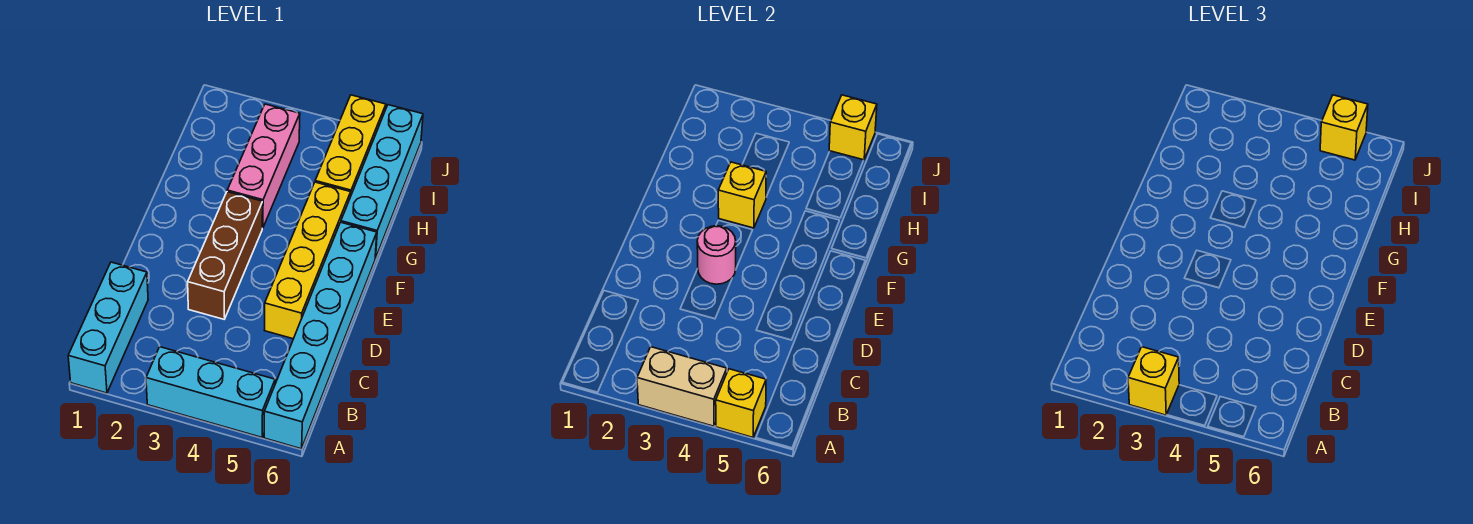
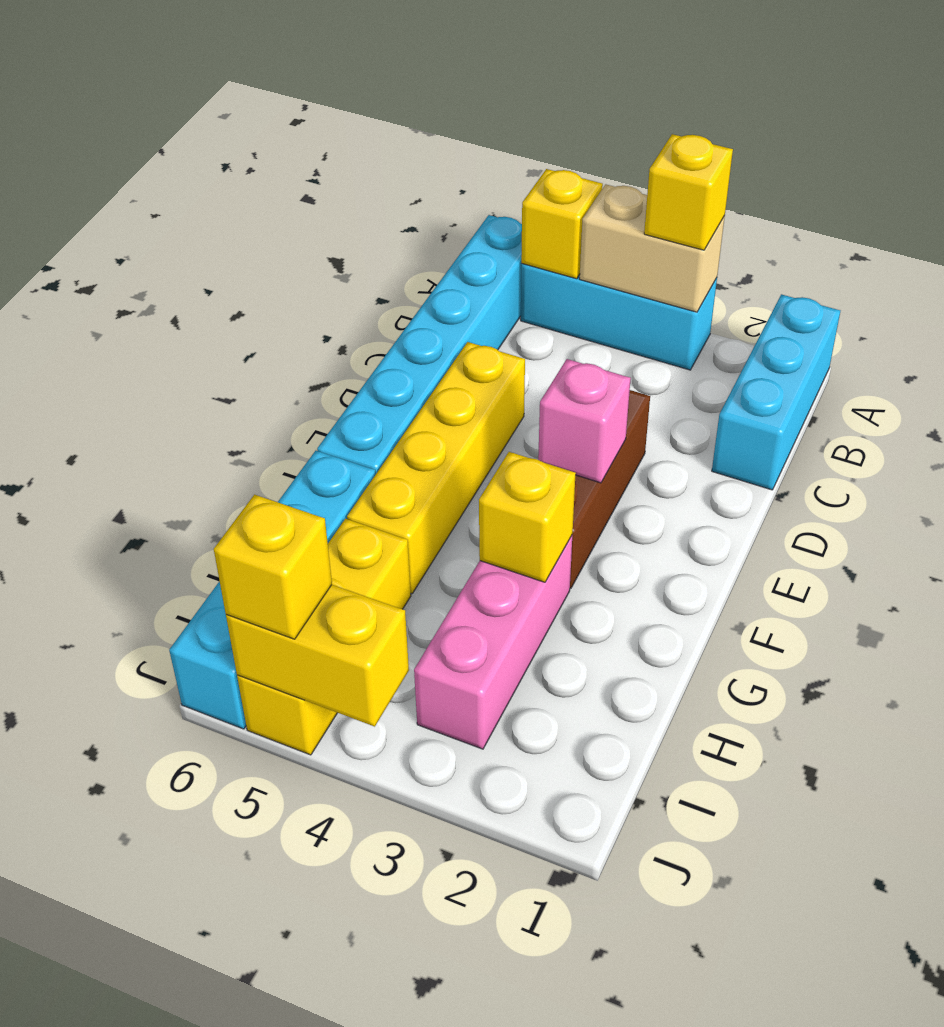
pink 1x1 round brick [697,226,736,284] -> pink 1x1 brick [538,359,631,483]
yellow 1x1 brick [829,95,877,160] -> yellow 1x2 brick [226,585,409,726]

